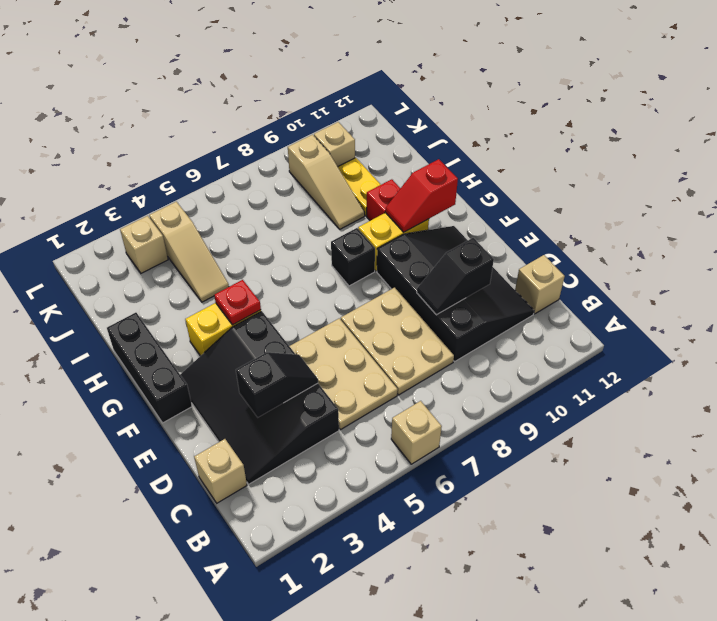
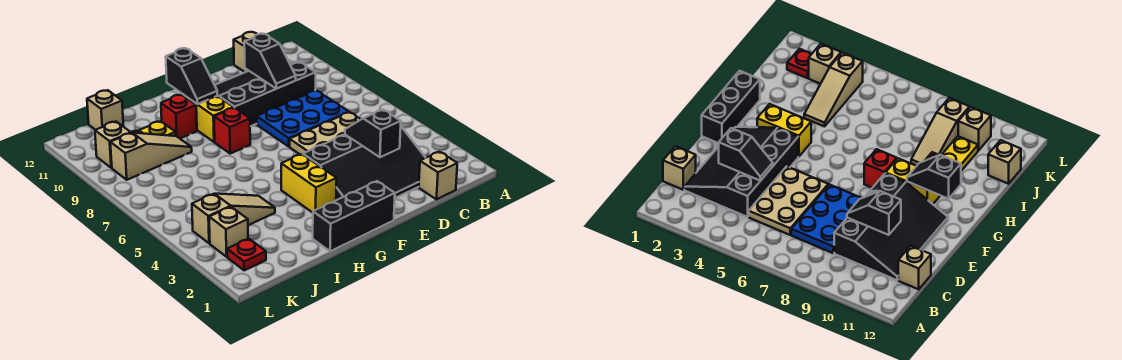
tan 1x1 brick [391,401,442,464] -> tan 1x1 brick moved to [87,90,124,130]
tan 2x3 plate [341,287,454,395] -> blue 2x3 plate [256,90,349,146]
red 1x1 plate [214,280,261,325] -> red 1x1 plate moved to [227,239,266,270]
black 1x1 brick [331,228,375,286] -> red 1x1 brick [214,108,250,154]
red 1x2 slope [385,159,458,232] -> black 1x2 slope [166,48,217,104]

